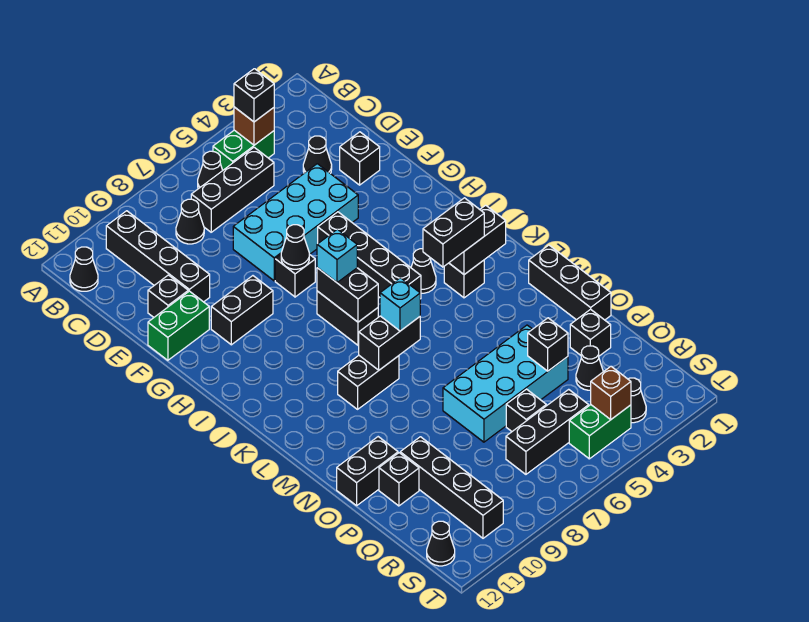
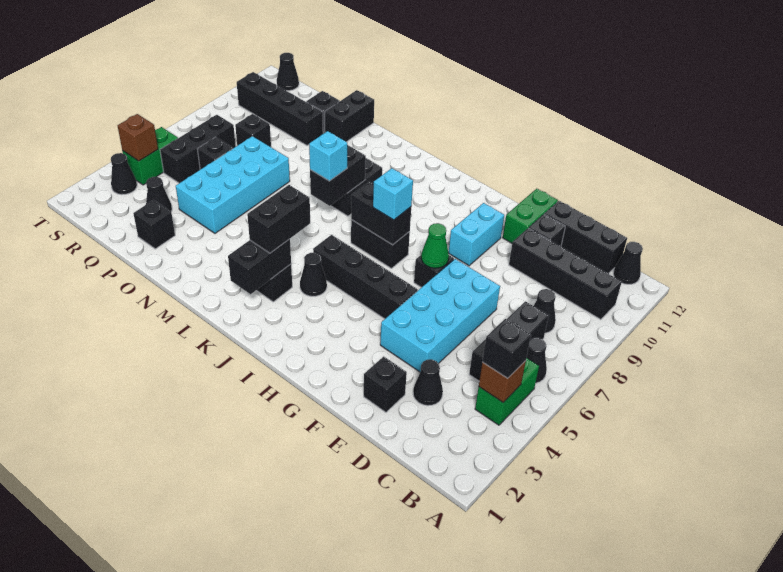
black 1x1 cone [281,225,309,269] -> green 1x1 cone [421,223,449,268]
black 1x2 brick [211,276,273,345] -> cyan 1x2 brick [449,203,504,266]
black 1x3 brick [529,245,611,320] -> black 1x3 brick moved to [544,201,627,273]
black 1x1 brick [528,318,568,371] -> black 1x1 brick moved to [235,114,271,147]

